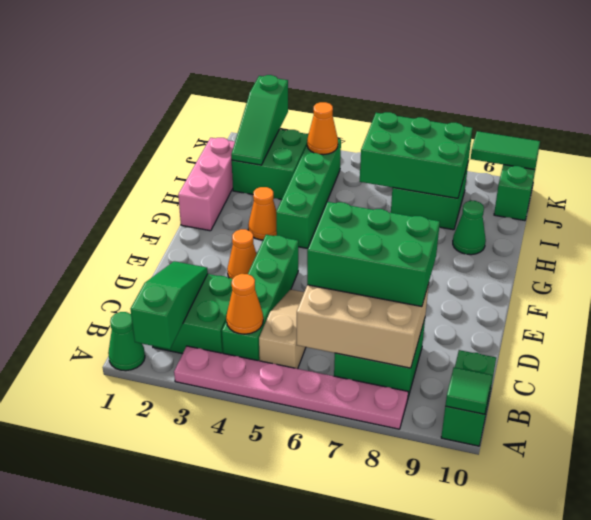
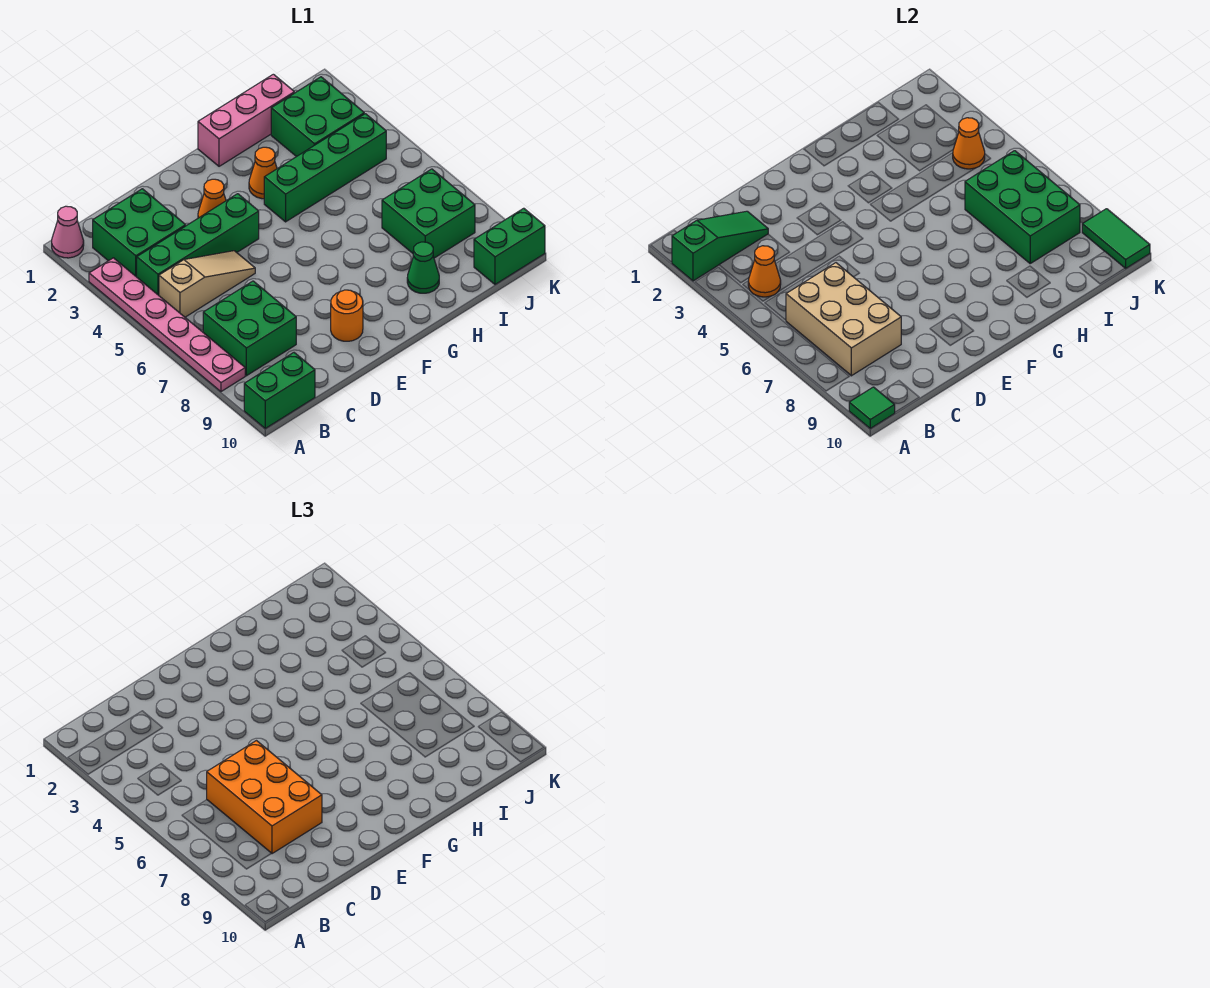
green 1x1 cone [108,312,145,371] -> pink 1x1 cone [52,206,84,258]
green 2x3 brick [307,202,440,307] -> orange 2x3 brick [207,741,322,854]
none -> orange 1x1 round brick [331,290,363,341]
green 1x3 slope [231,75,288,165] -> none

